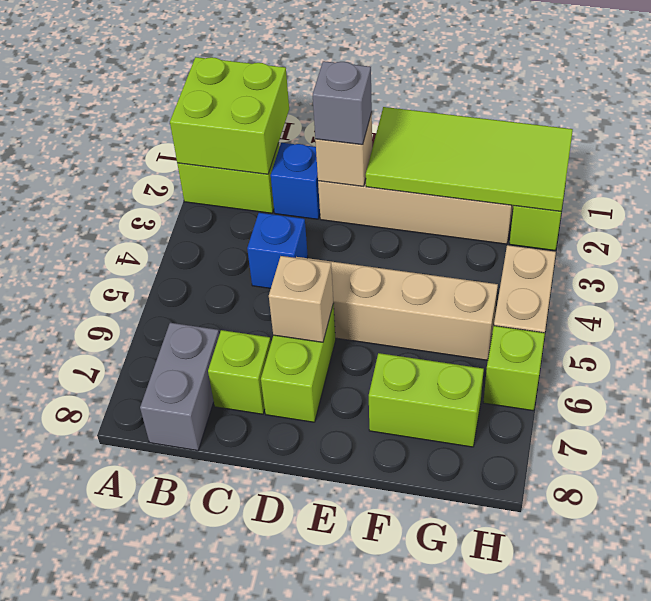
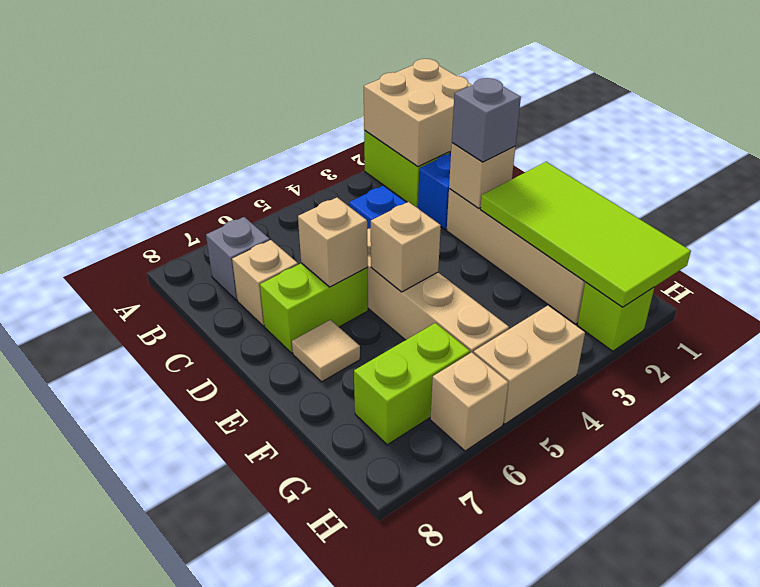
lime 2x2 brick [170,57,289,174] -> tan 2x2 brick [364,59,472,167]
grey 1x2 brick [140,323,219,451] -> grey 1x1 brick [206,217,270,300]
lime 1x1 brick [208,330,271,414] -> tan 1x1 brick [232,240,298,326]
none -> tan 1x1 brick [370,202,441,292]
none -> tan 1x1 tile [292,320,360,382]
lime 1x2 brick [369,353,484,447] -> lime 1x2 brick turned to [354,323,470,445]
lime 1x1 brick [483,326,545,411] -> tan 1x1 brick [430,352,508,451]

